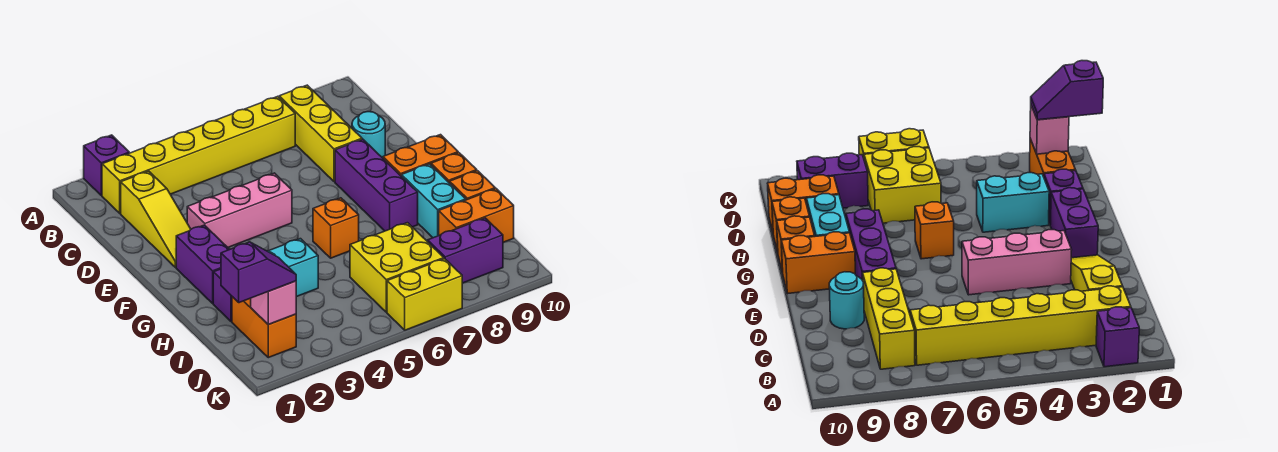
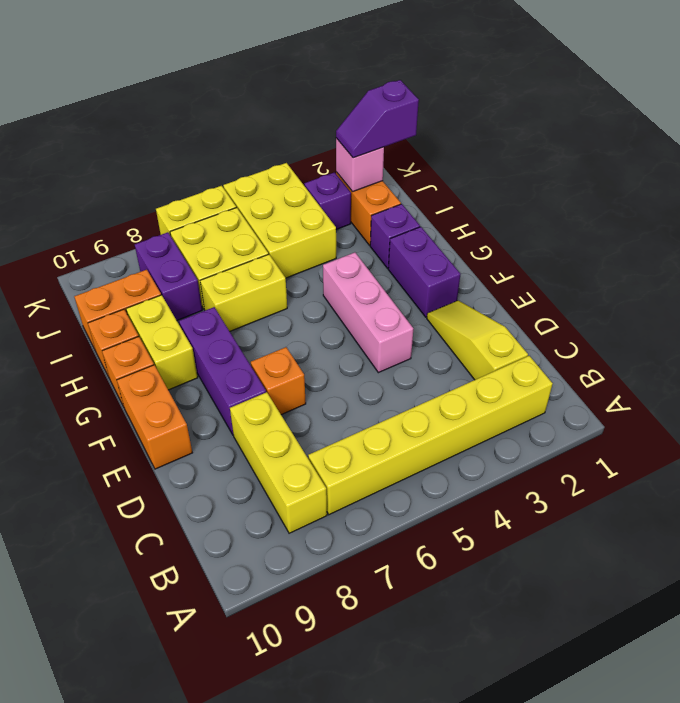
purple 1x1 brick [84,135,129,195] -> purple 1x1 brick moved to [304,172,351,229]
cyan 1x1 round brick [352,112,385,158] -> none
pink 1x3 brick [187,173,292,247] -> pink 1x3 brick turned to [323,252,413,373]
orange 1x2 brick [383,135,458,176] -> orange 1x2 brick turned to [117,365,192,469]
orange 1x1 brick [313,198,359,258] -> orange 1x1 brick moved to [251,347,306,415]
cyan 1x2 brick [401,164,466,238] -> yellow 1x2 brick [126,295,198,390]
cyan 1x2 brick [268,239,318,297] -> none
none -> yellow 1x2 brick [200,254,287,331]
none -> yellow 2x3 brick [223,163,336,278]
purple 1x2 brick [428,218,503,283] -> purple 1x2 brick turned to [135,232,202,320]

